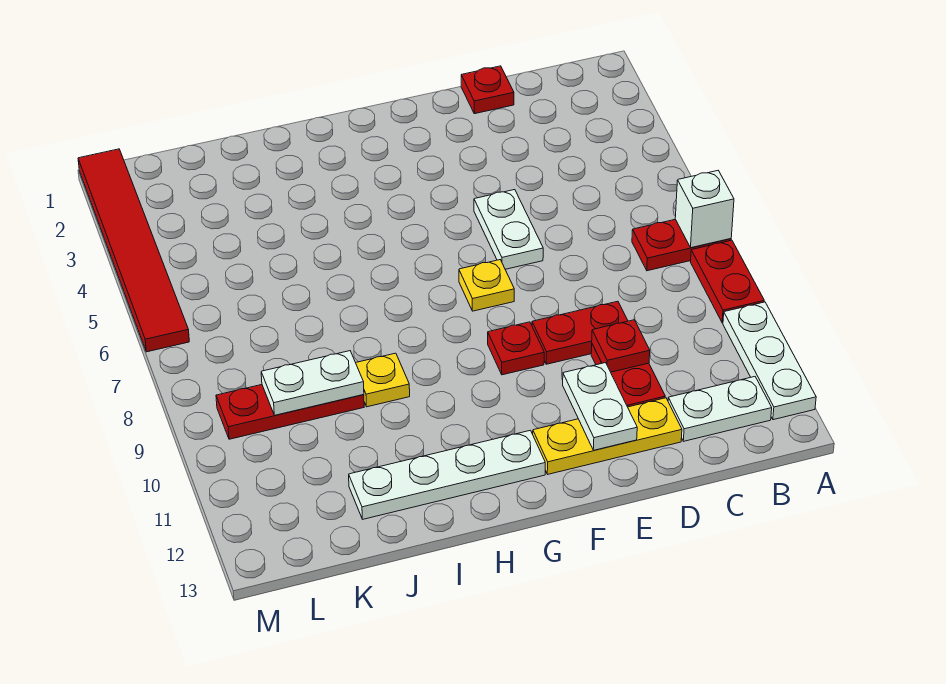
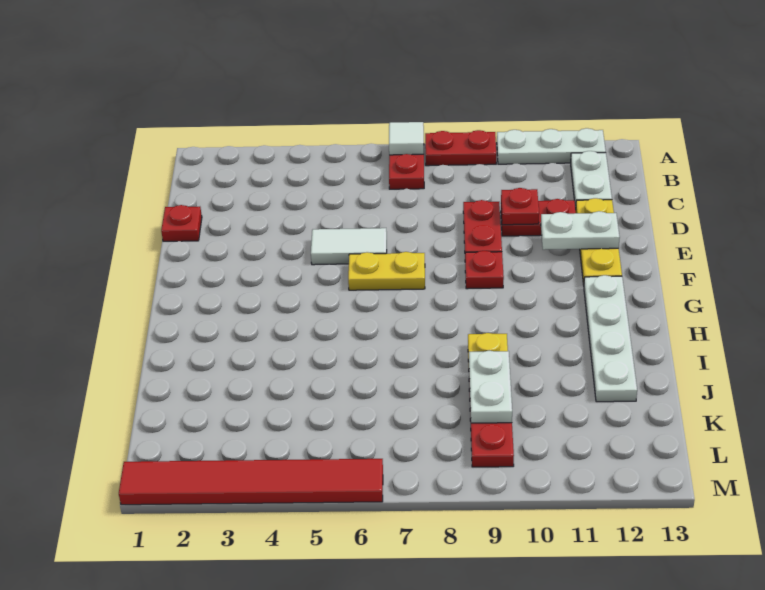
white 1x1 brick [675,171,734,248] -> white 1x1 tile [389,122,424,155]
white 1x2 plate [474,190,543,269] -> white 1x2 tile [311,228,387,265]
yellow 1x1 plate [459,260,514,311] -> yellow 1x2 plate [348,252,425,290]

